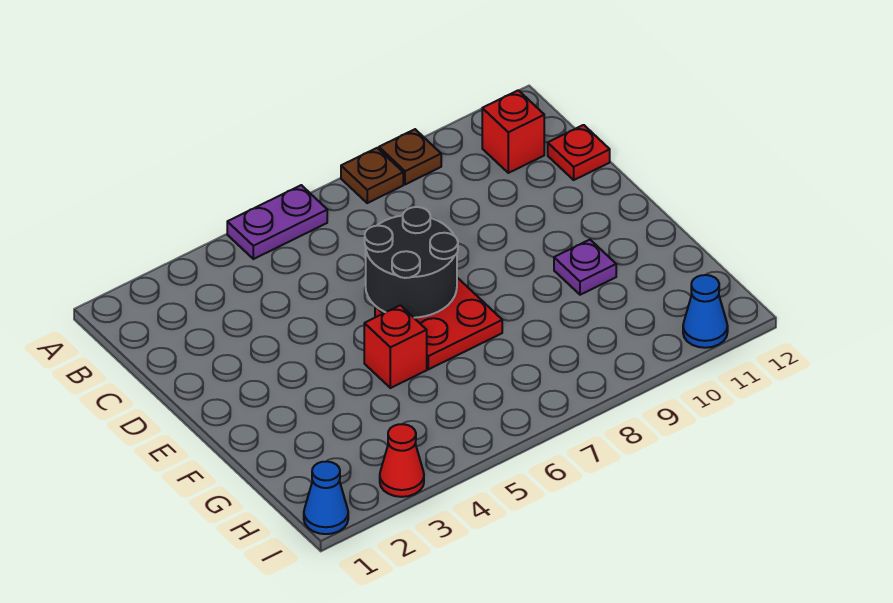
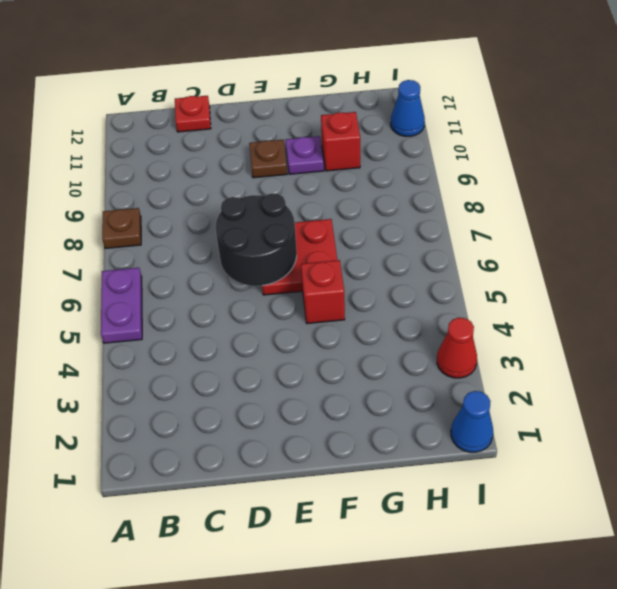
brown 1x1 plate [379,129,441,184] -> brown 1x1 plate moved to [249,140,287,178]
red 1x1 brick [482,90,544,173] -> red 1x1 brick moved to [321,112,360,171]

